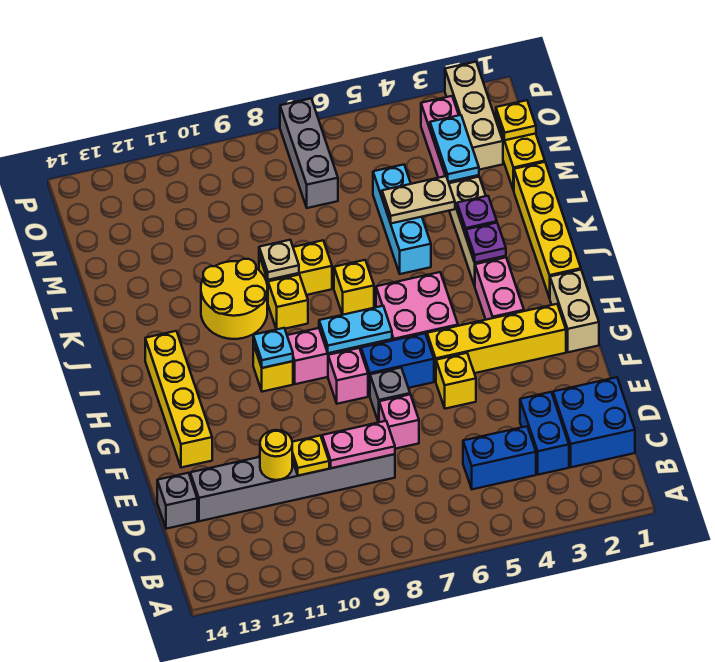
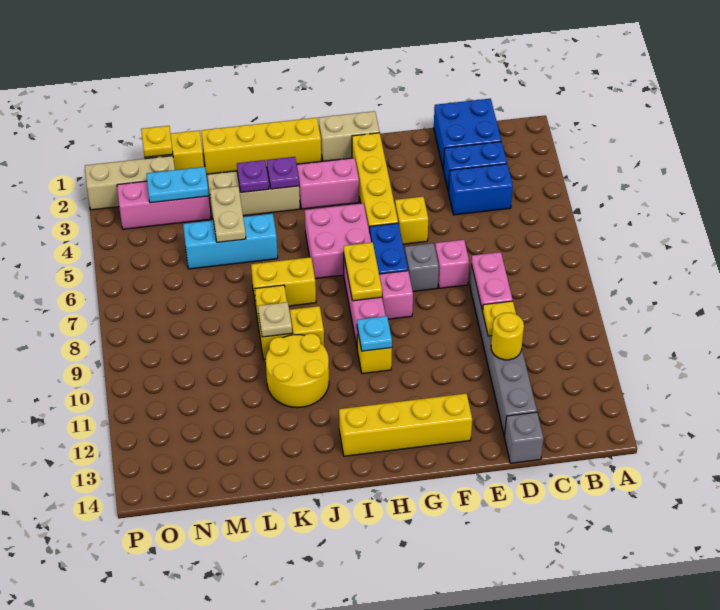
blue 1x2 brick [463,426,536,489] -> blue 1x2 brick turned to [449,164,513,215]
cyan 1x2 plate [319,306,392,353] -> yellow 1x2 plate [344,242,382,301]
yellow 1x1 brick [334,260,374,315] -> yellow 1x2 brick [251,257,316,306]
grey 1x3 brick [280,99,338,208] -> none

